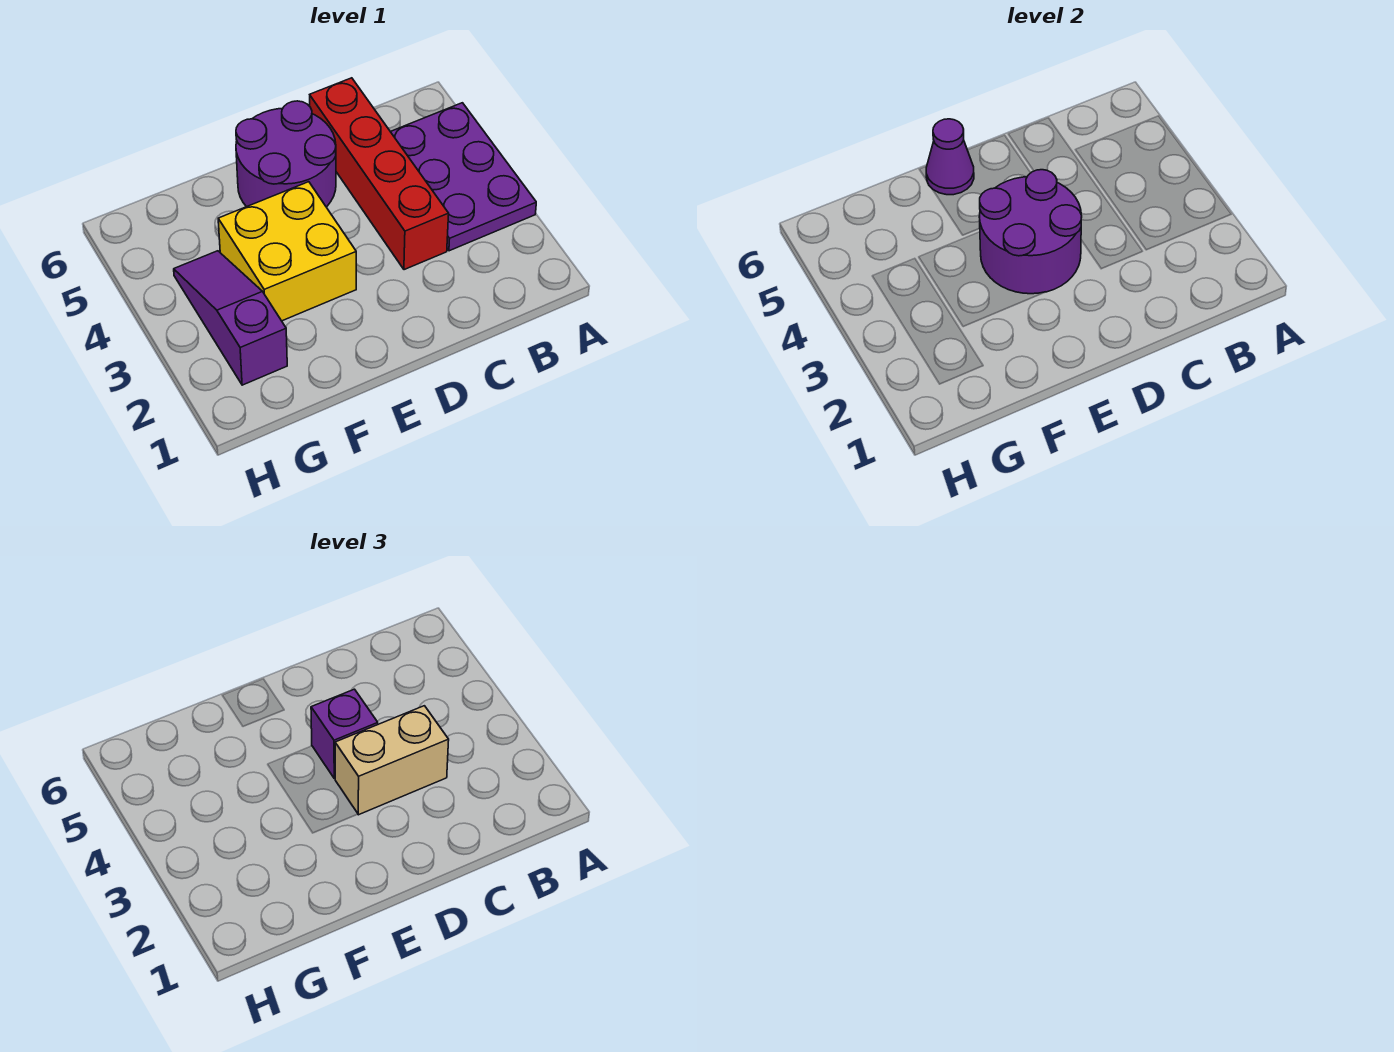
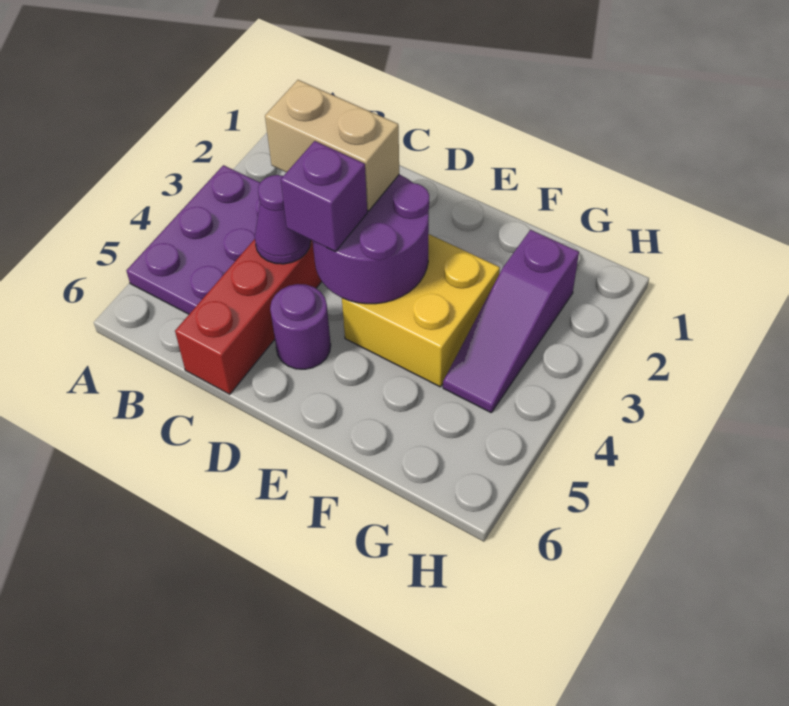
purple 2x2 round brick [236,101,336,207] -> purple 1x1 round brick [270,284,331,369]
purple 1x1 cone [926,119,974,195] -> purple 1x1 cone moved to [255,175,311,264]

